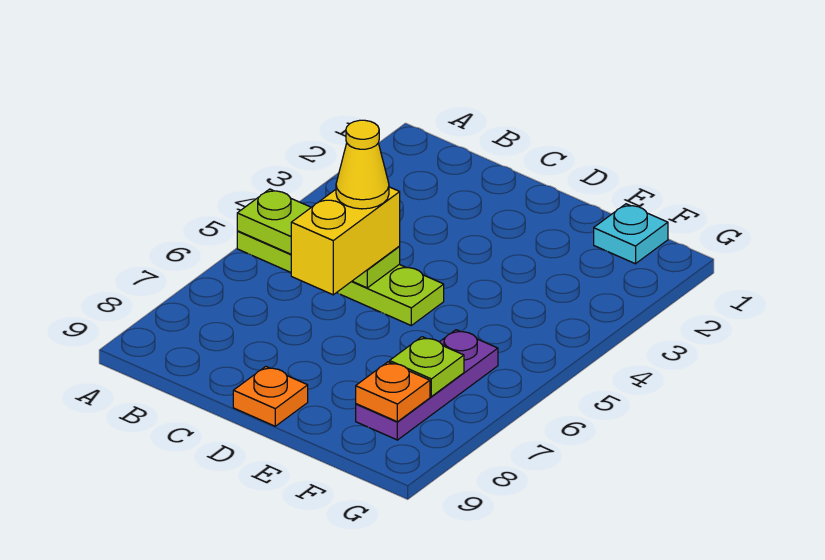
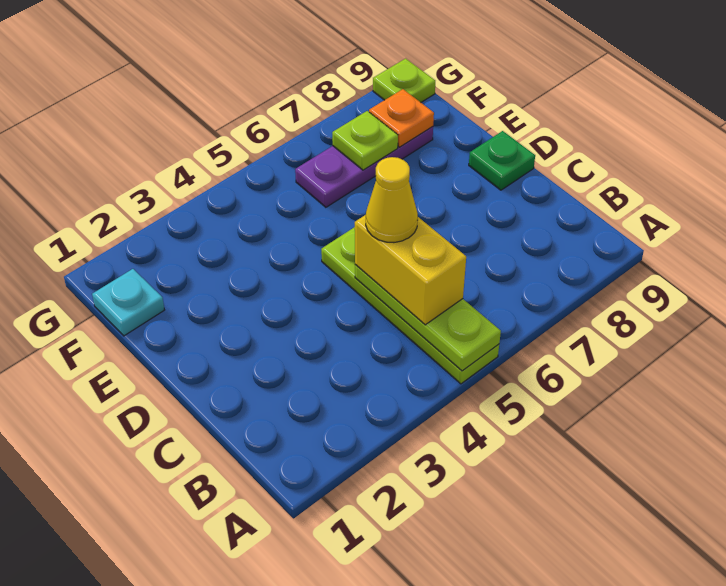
yellow 1x2 brick [291,187,400,295] -> yellow 1x2 brick turned to [355,215,466,325]
orange 1x1 plate [233,367,308,426] -> green 1x1 plate [469,131,535,190]
none -> lime 1x1 plate [373,58,435,102]

